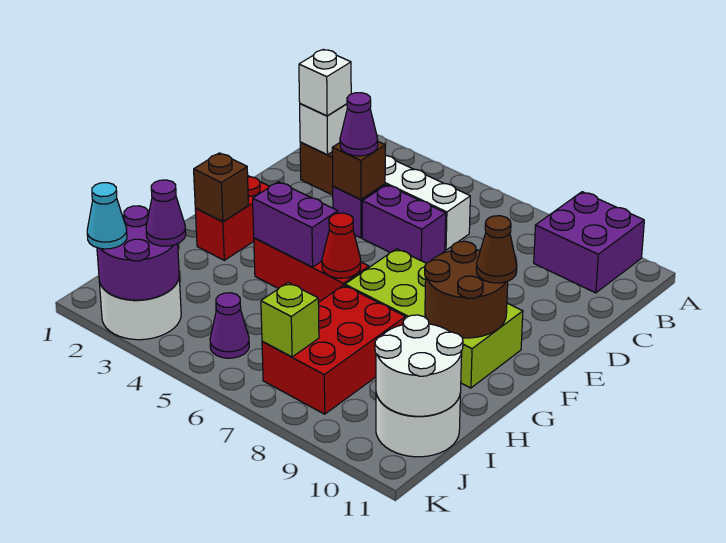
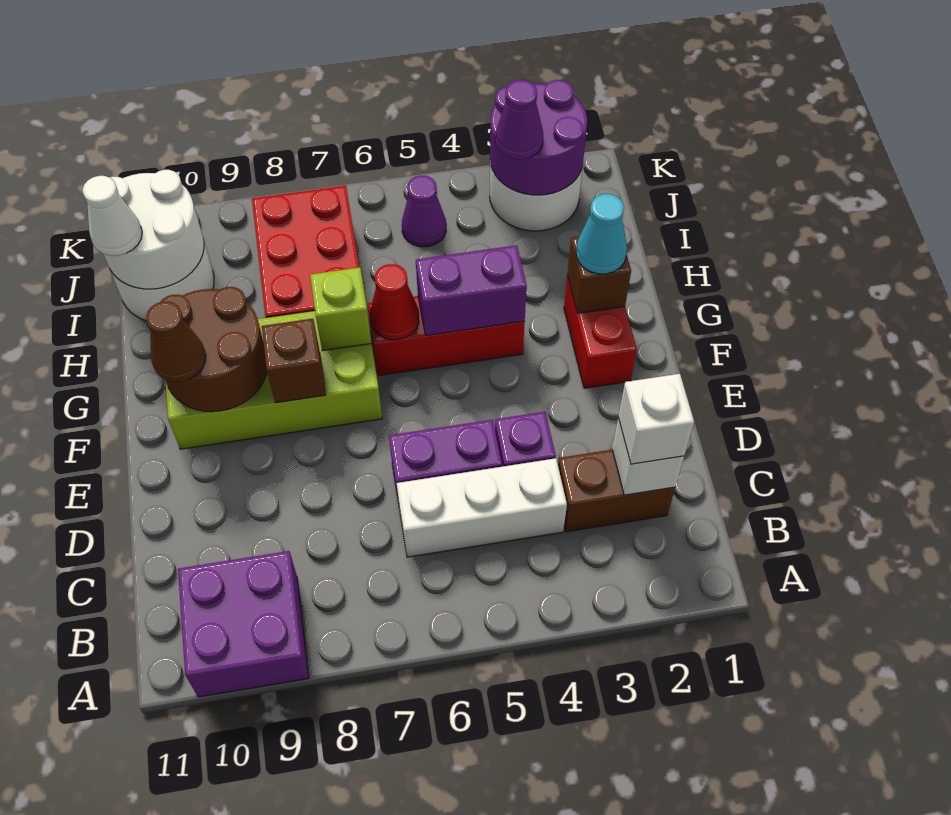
brown 1x1 brick [332,142,385,200] -> brown 1x1 brick moved to [262,319,326,403]
purple 1x1 cone [340,93,378,156] -> none
none -> white 1x1 cone [83,176,142,256]
lime 1x1 brick [261,283,319,357] -> lime 1x1 brick moved to [310,267,371,351]
cyan 1x1 cone [87,183,127,249] -> cyan 1x1 cone moved to [576,194,627,274]

